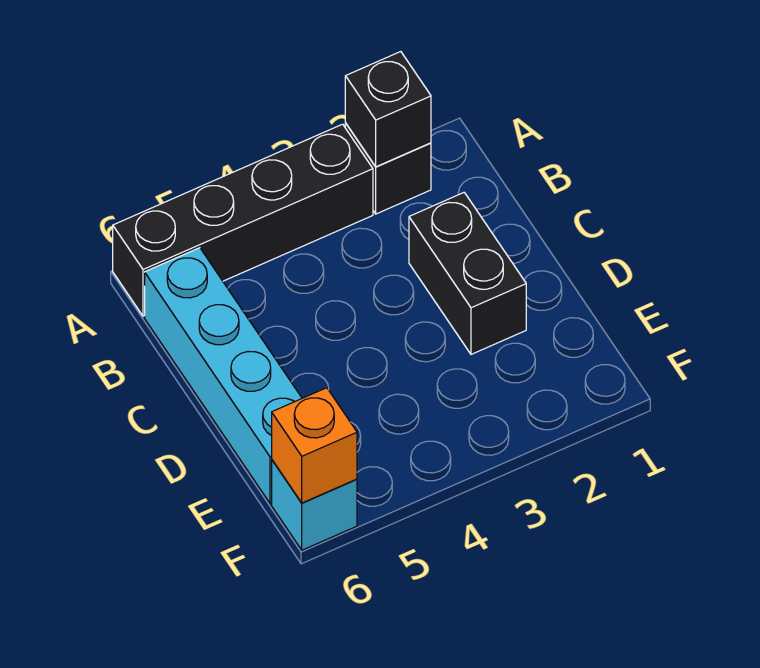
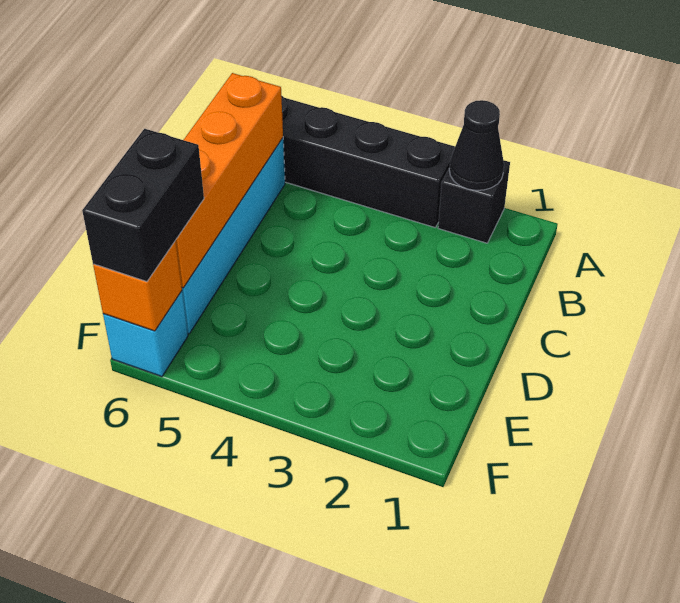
black 1x1 brick [345,52,431,167] -> black 1x1 cone [449,100,504,190]
none -> orange 1x4 brick [175,73,283,288]
black 1x2 brick [409,193,526,354] -> black 1x2 brick moved to [82,129,204,282]

